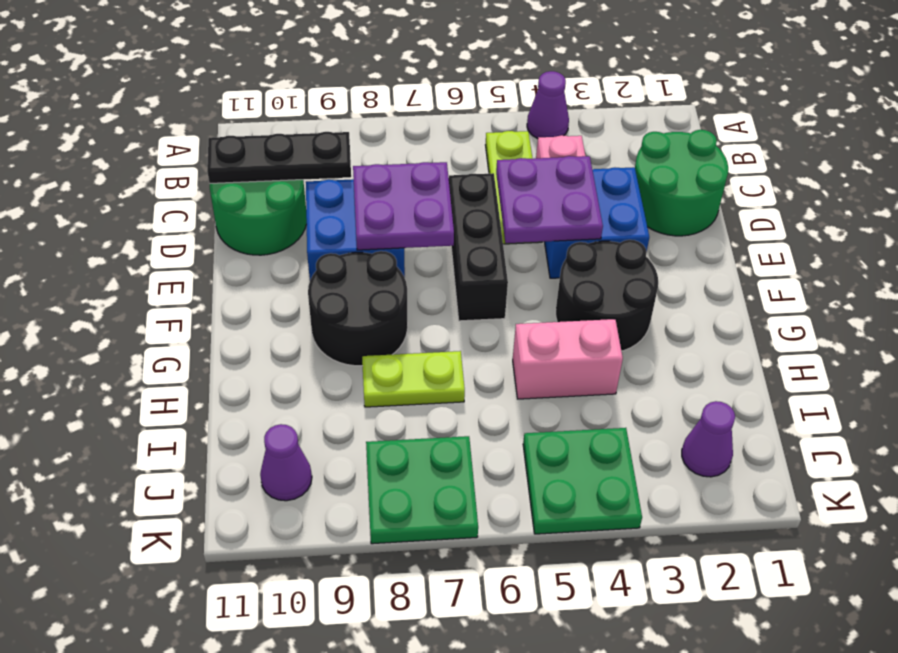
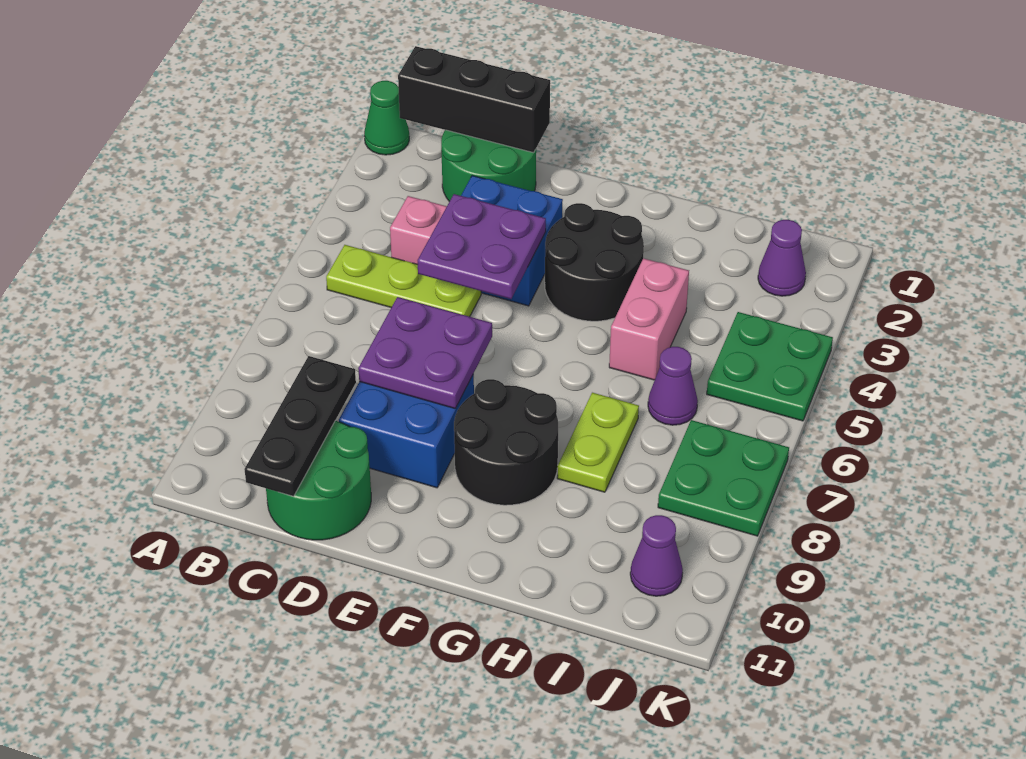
none -> green 1x1 cone [364,81,409,155]
purple 1x1 cone [527,71,569,139] -> purple 1x1 cone moved to [648,347,698,425]
black 1x3 brick [449,173,508,321] -> black 1x3 brick moved to [398,46,550,153]

